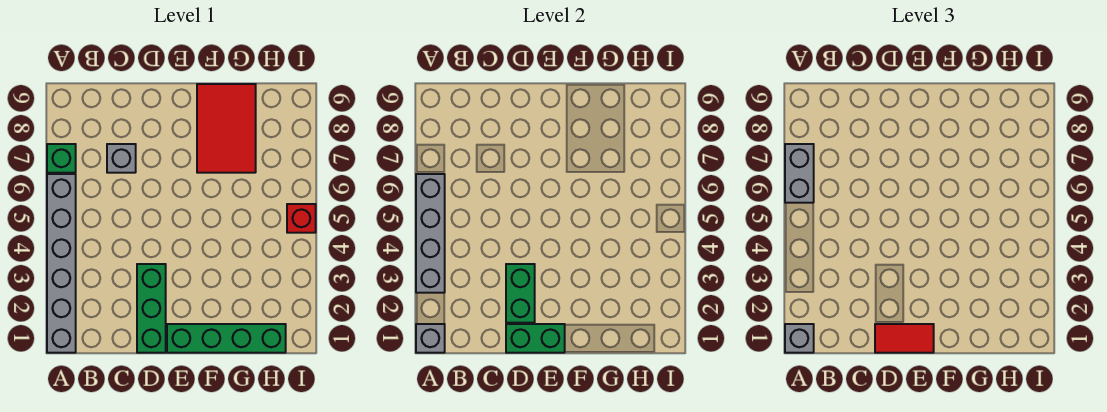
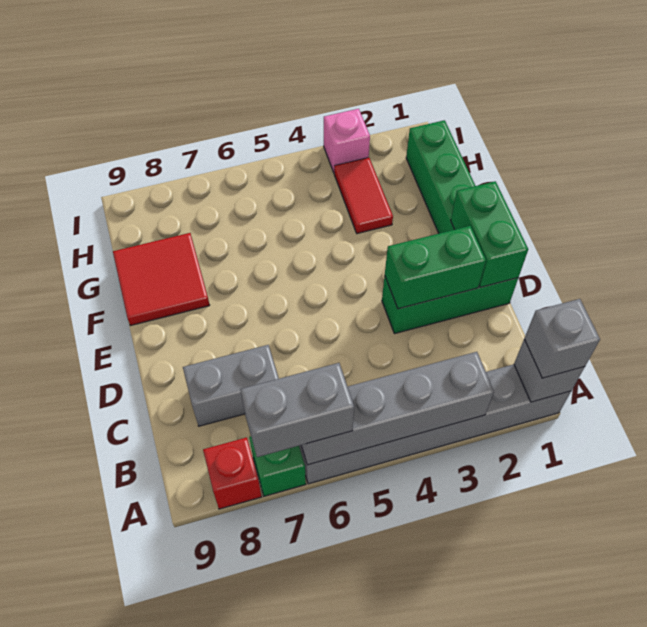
grey 1x1 brick [107,144,136,173] -> grey 1x2 brick [183,345,279,426]
red 1x2 tile [875,324,934,353] -> red 1x2 tile moved to [334,158,393,234]
red 2x3 tile [197,84,256,173] -> red 2x2 tile [113,233,210,326]
none -> pink 1x1 brick [324,109,370,172]
red 1x1 brick [287,204,316,233] -> red 1x1 brick moved to [203,437,262,509]

